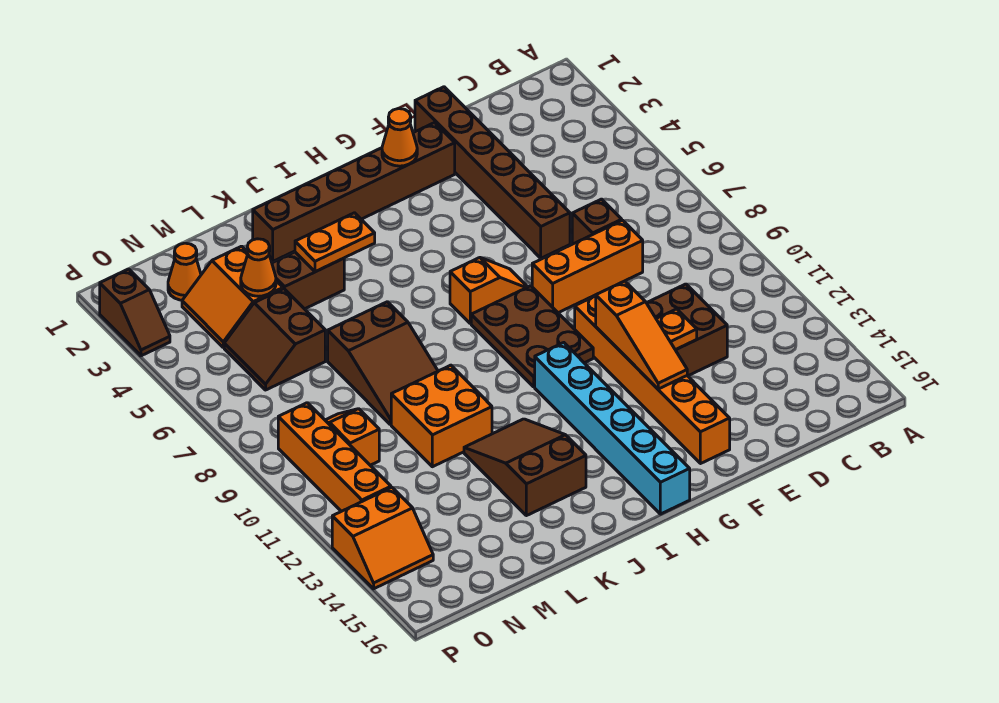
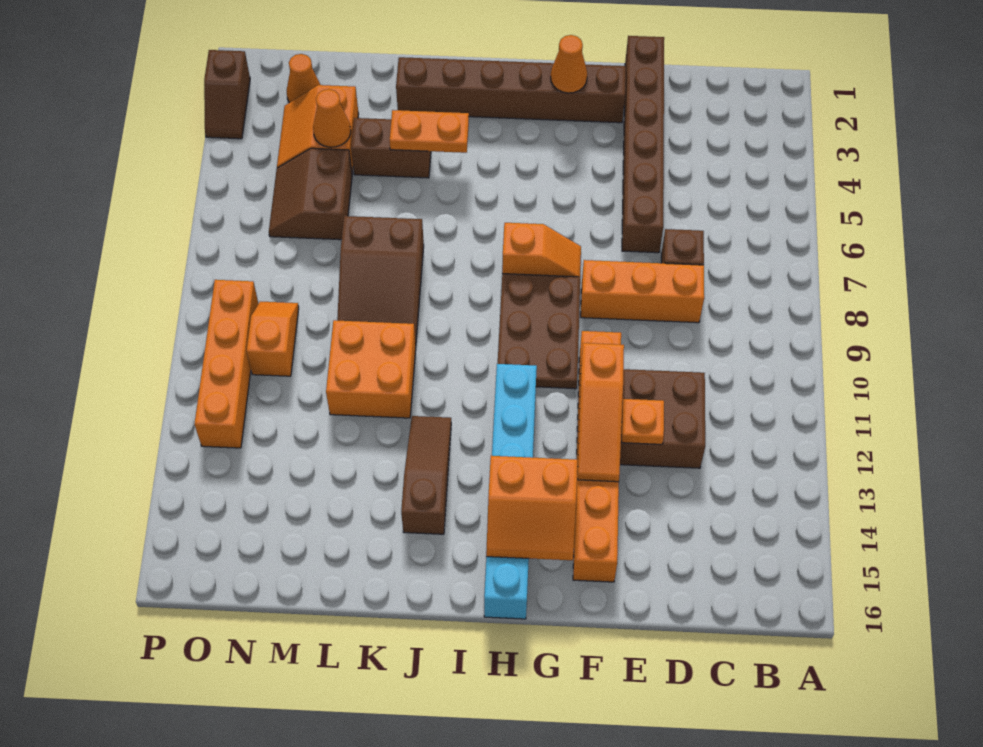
brown 2x3 slope [464,419,586,516] -> brown 1x3 slope [401,416,451,534]
orange 2x2 slope [332,487,433,589] -> orange 2x2 slope moved to [486,456,577,560]

